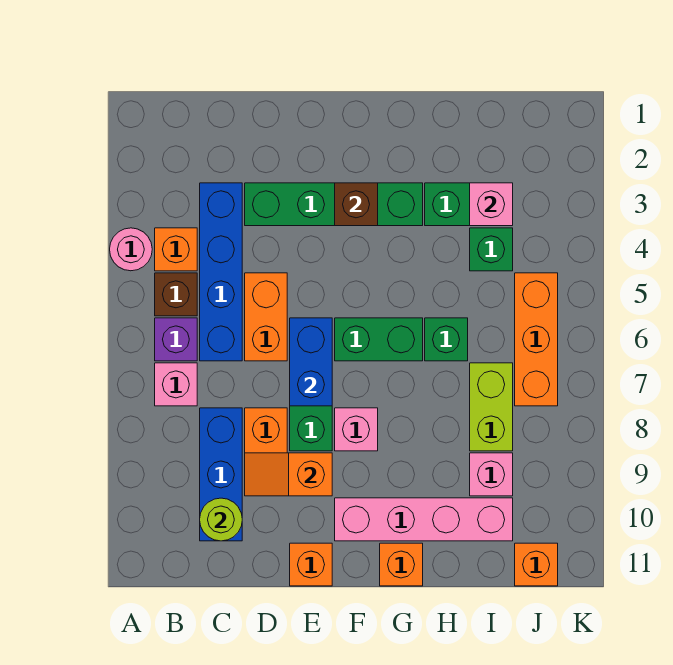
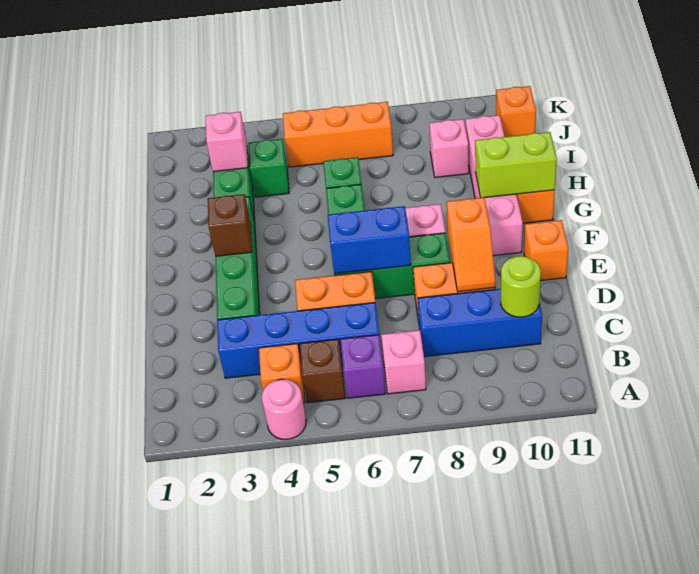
lime 1x2 brick [470,363,513,451] -> lime 1x2 brick moved to [475,132,557,198]

